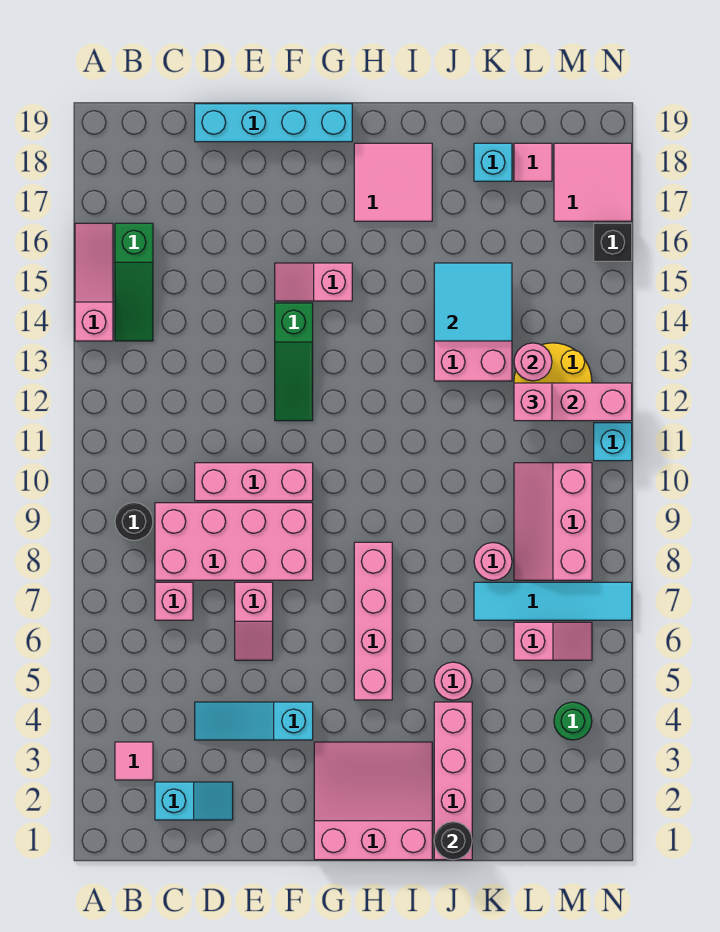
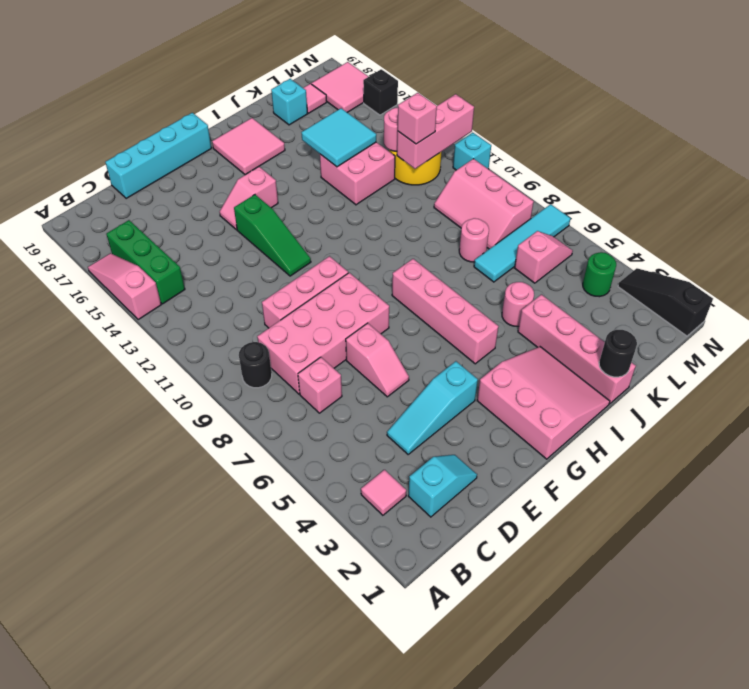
green 1x3 slope [115,223,153,341] -> green 1x3 brick [106,220,185,304]
pink 3x3 slope [314,742,432,860] -> pink 3x3 slope turned to [477,347,610,459]
none -> black 1x3 slope [618,268,713,336]

